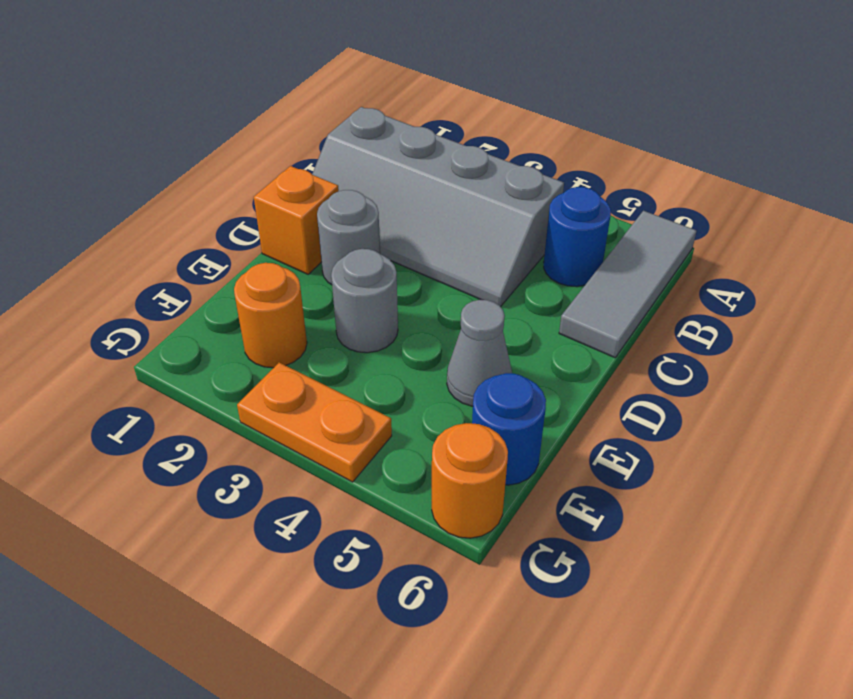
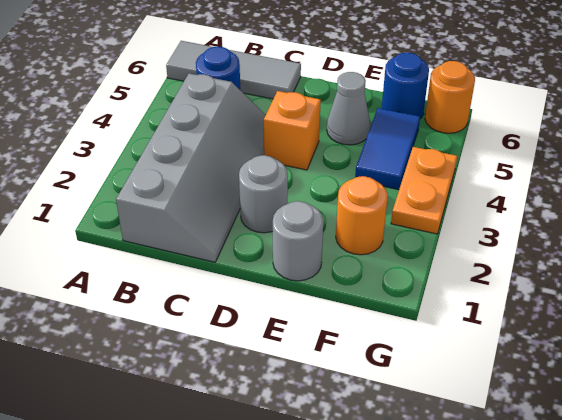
orange 1x1 brick [254,166,339,274] -> orange 1x1 brick moved to [264,91,321,170]
grey 1x1 round brick [331,249,398,353] -> grey 1x1 round brick moved to [273,201,323,281]
none -> blue 1x2 tile [355,108,420,190]

